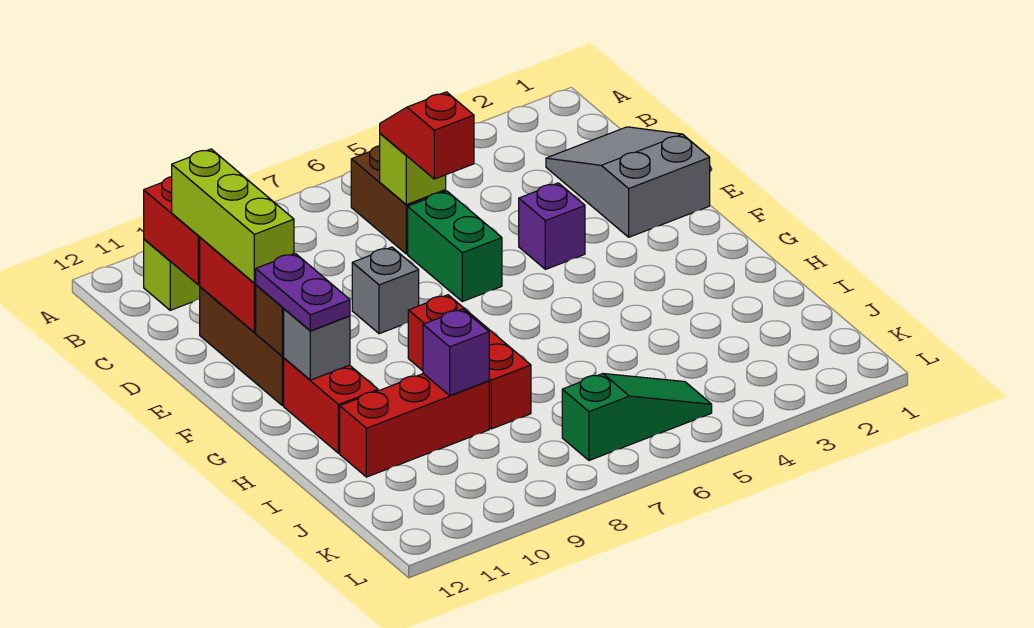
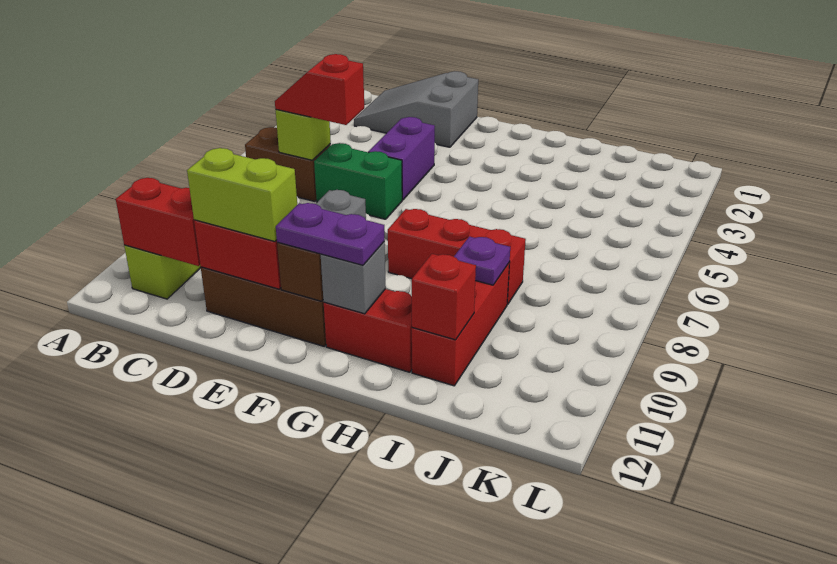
lime 1x3 brick [172,149,294,283] -> lime 1x2 brick [187,148,297,241]
purple 1x1 brick [519,183,585,269] -> purple 1x2 brick [368,117,435,200]
purple 1x1 brick [423,309,489,395] -> purple 1x1 plate [454,237,510,285]
none -> red 1x1 brick [412,254,476,340]
green 1x3 slope [562,374,712,460] -> none

